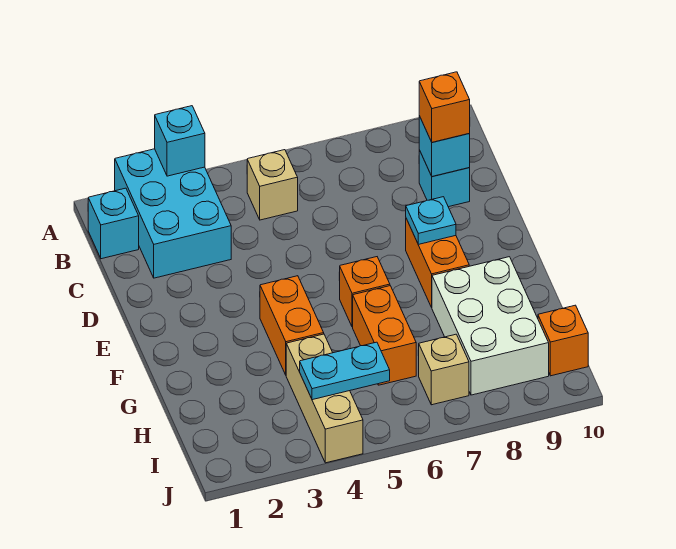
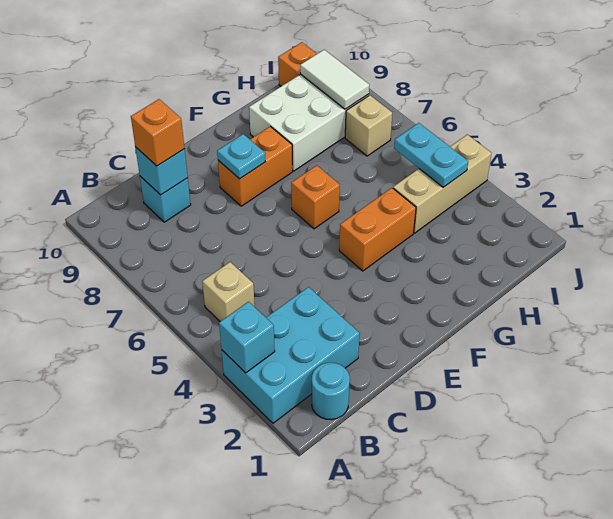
cyan 1x1 brick [88,188,139,259] -> cyan 1x1 round brick [312,363,350,420]
orange 1x2 brick [353,286,416,385] -> none
none -> white 1x2 tile [300,50,369,109]

